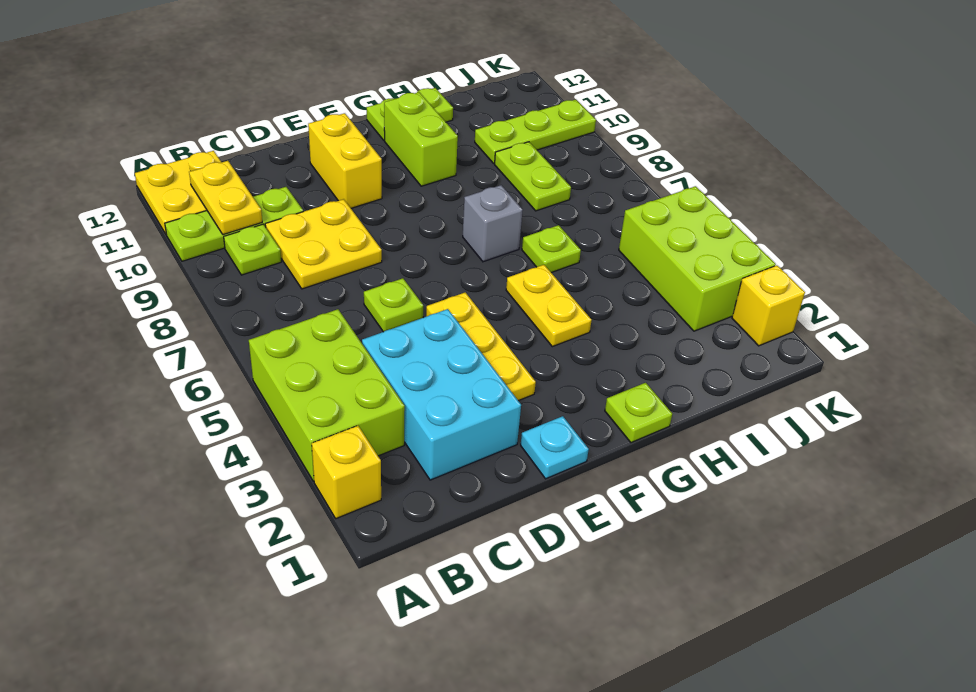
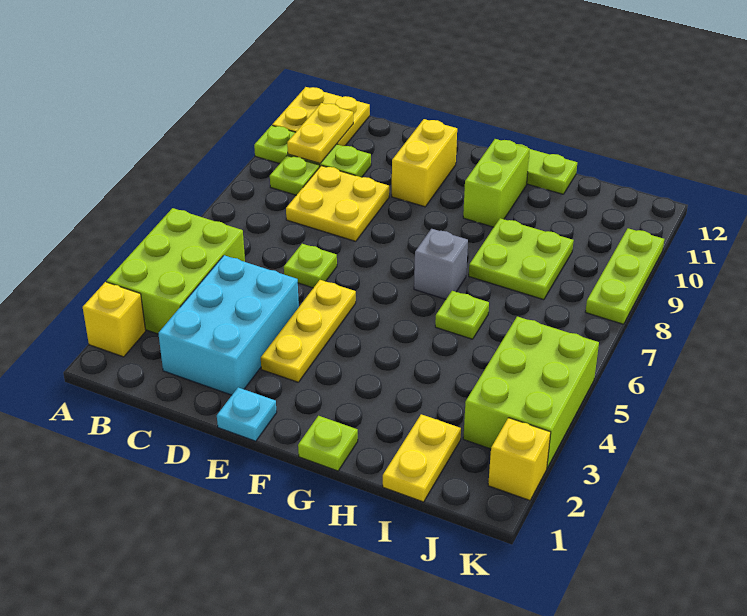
yellow 1x2 plate [506,265,592,347] -> yellow 1x2 plate moved to [383,414,461,502]
lime 1x2 plate [495,142,571,211] -> lime 2x2 plate [469,218,574,300]
lime 1x3 plate [475,100,596,163] -> lime 1x3 plate turned to [585,228,664,324]

